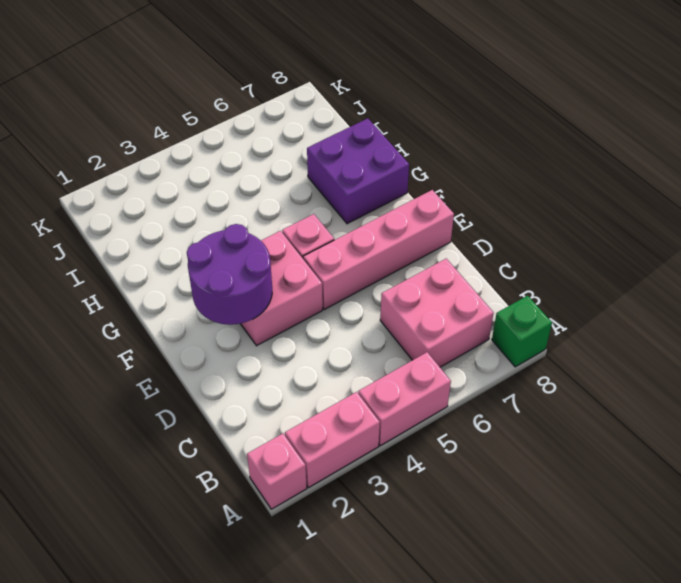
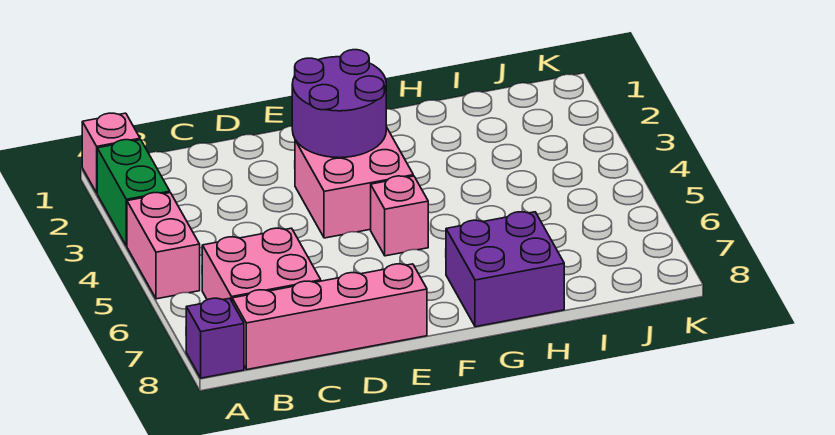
pink 1x2 brick [285,392,380,488] -> green 1x2 brick [97,140,170,246]
green 1x1 brick [492,295,552,367] -> purple 1x1 brick [186,298,244,378]
pink 1x4 brick [303,190,454,309] -> pink 1x4 brick turned to [232,264,427,370]

